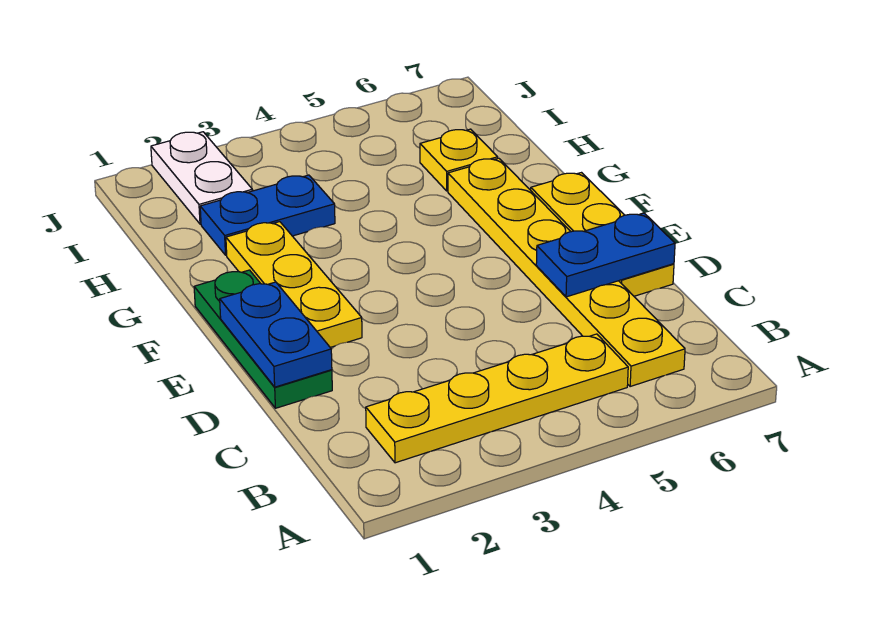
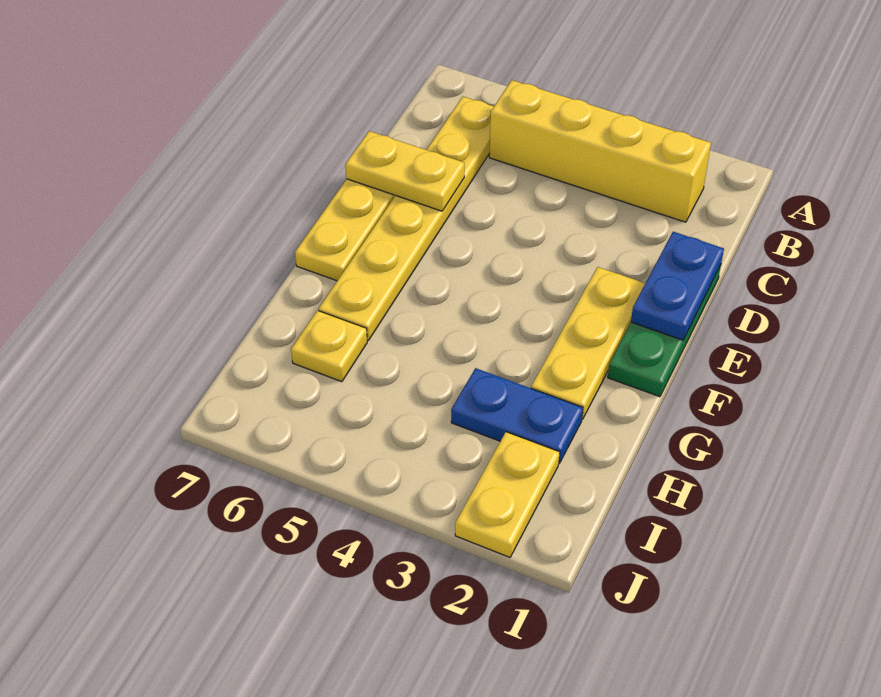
yellow 1x4 plate [366,334,628,463] -> yellow 1x4 brick [489,80,711,222]
blue 1x2 plate [536,213,675,297] -> yellow 1x2 plate [346,131,464,211]
white 1x2 plate [151,132,252,224] -> yellow 1x2 plate [455,432,560,557]

